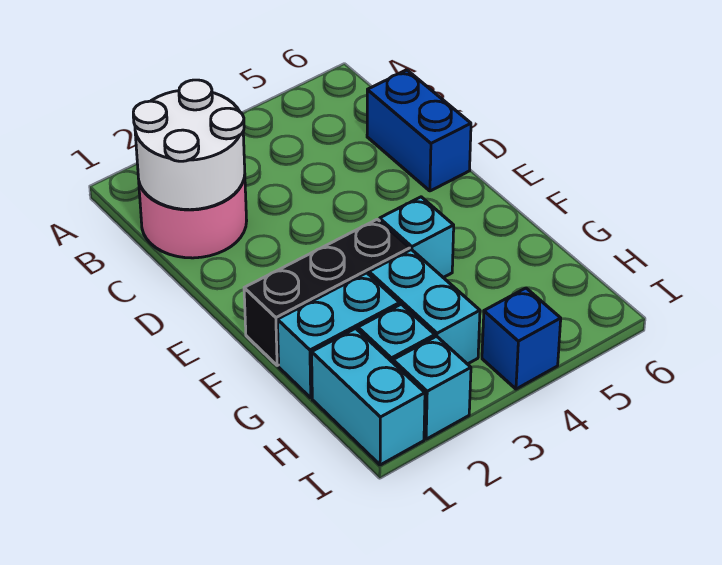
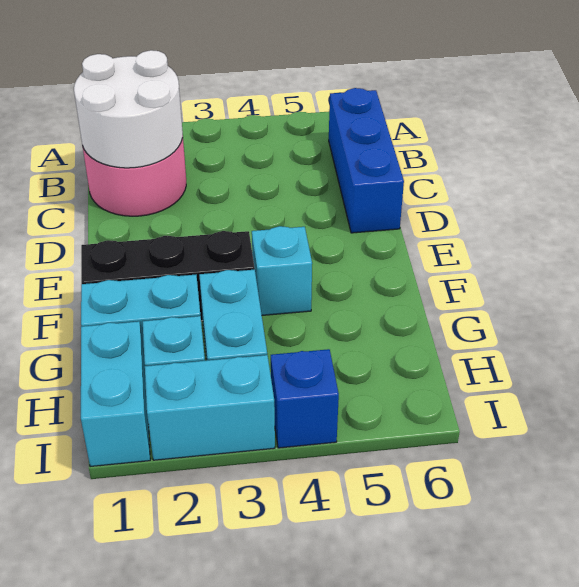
blue 1x2 brick [367,70,471,191] -> blue 1x3 brick [329,88,404,233]
cyan 1x1 brick [393,336,471,439] -> cyan 1x2 brick [145,355,275,460]

